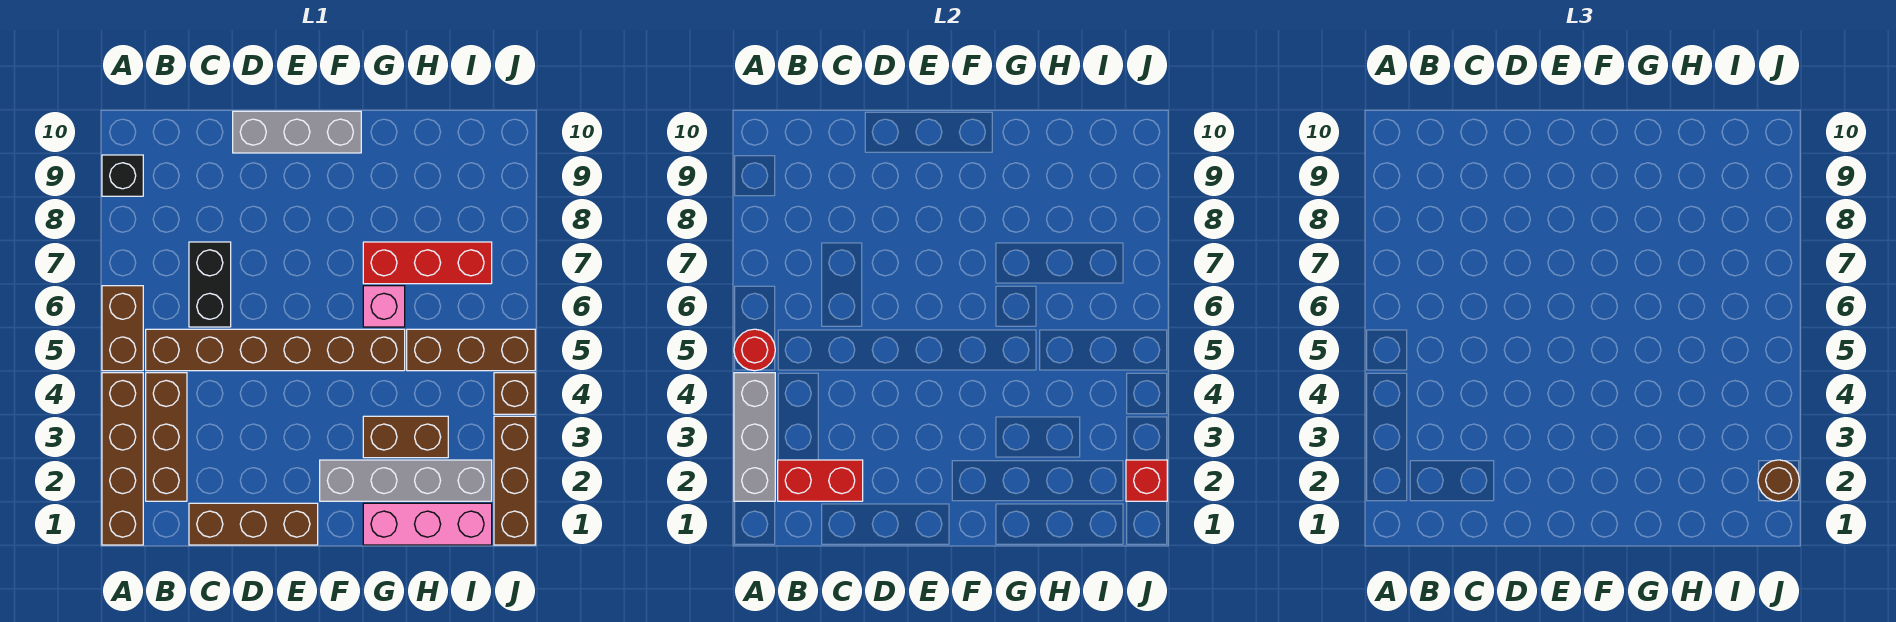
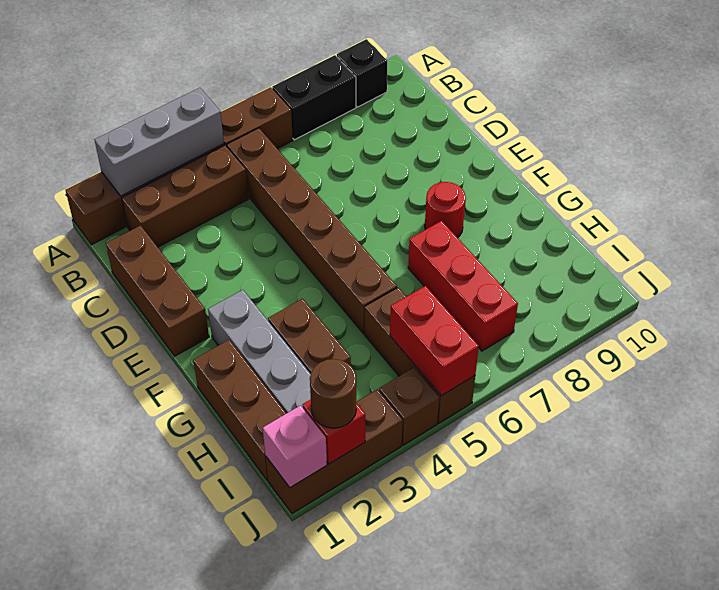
red 1x1 round brick [734,329,775,371] -> red 1x1 round brick moved to [425,182,466,238]
red 1x2 brick [778,460,863,501] -> red 1x2 brick moved to [390,286,479,396]
black 1x2 brick [189,242,231,327] -> black 1x2 brick moved to [272,55,356,140]
grey 1x3 brick [233,111,361,153] -> none
pink 1x3 brick [363,503,492,545] -> brown 1x3 brick [193,340,286,480]
pink 1x1 brick [363,286,405,327] -> pink 1x1 brick moved to [263,406,327,488]

